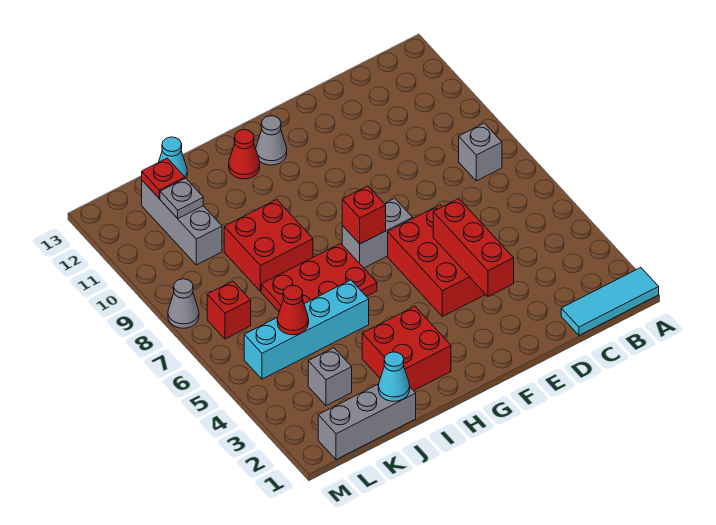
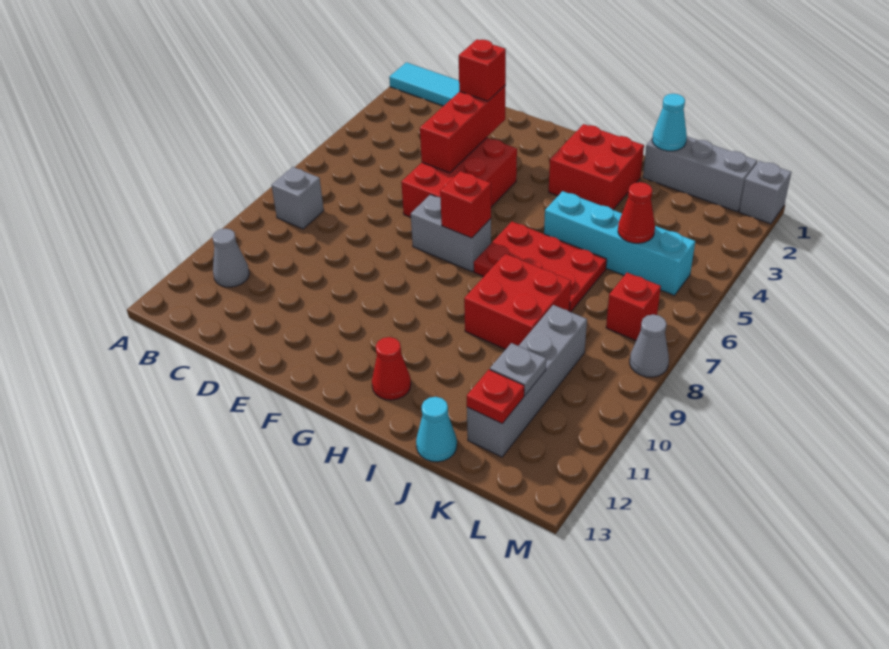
none -> red 1x1 brick [459,39,506,101]
grey 1x1 cone [256,116,287,165] -> grey 1x1 cone moved to [212,228,249,287]
grey 1x1 brick [308,348,352,406] -> grey 1x1 brick moved to [739,161,791,224]
grey 1x3 brick [142,181,222,265] -> grey 1x4 brick [467,305,587,457]

